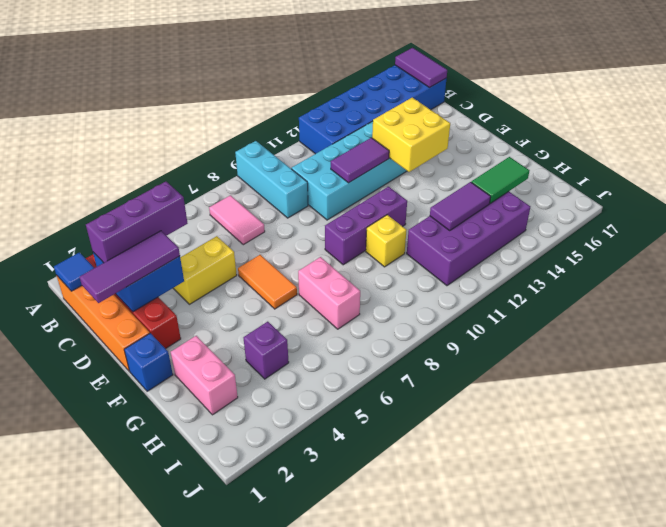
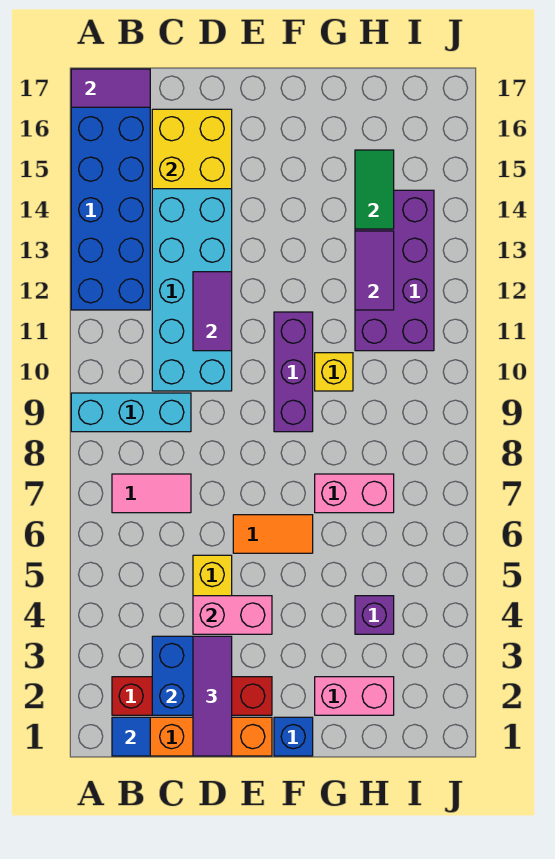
purple 1x3 brick [86,182,188,263] -> none
none -> pink 1x2 brick [193,596,272,634]
yellow 2x2 brick [372,98,450,172] -> yellow 2x2 brick moved to [152,109,232,189]

